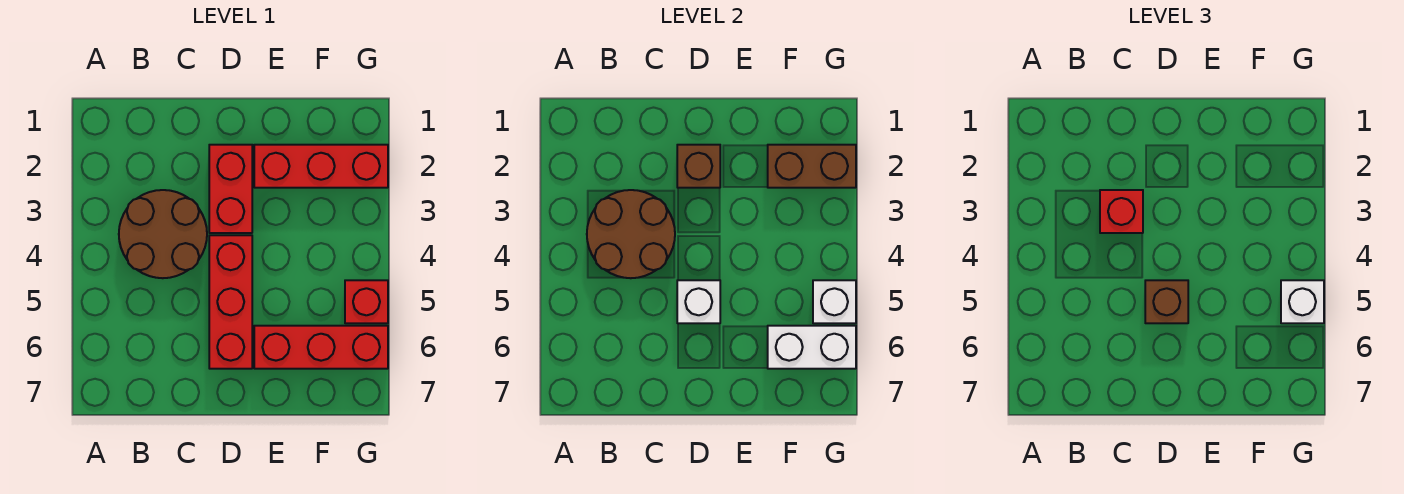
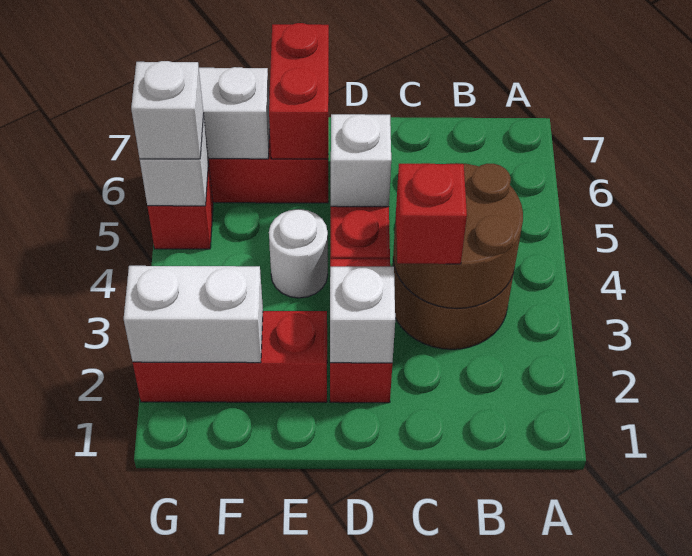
brown 1x1 brick [677,145,720,188] -> white 1x1 brick [330,267,395,363]
brown 1x1 brick [1145,280,1188,323] -> none
none -> white 1x1 round brick [269,209,328,298]
none -> red 1x2 brick [269,23,329,159]
brown 1x2 brick [768,145,856,188] -> white 1x2 brick [124,266,263,363]

